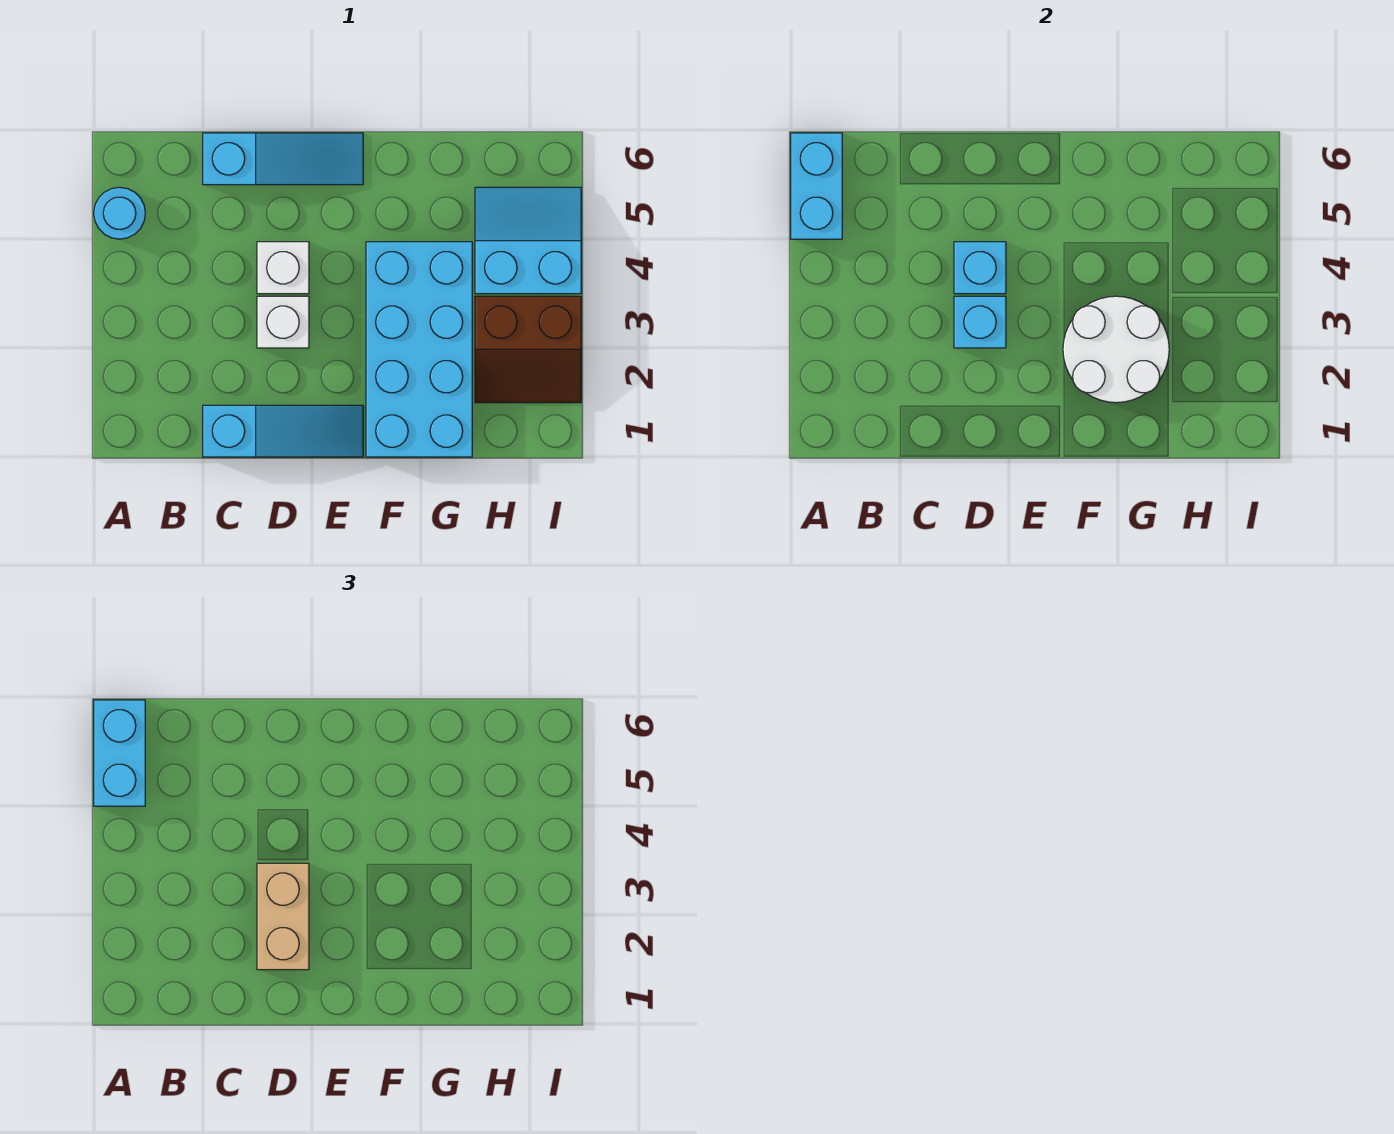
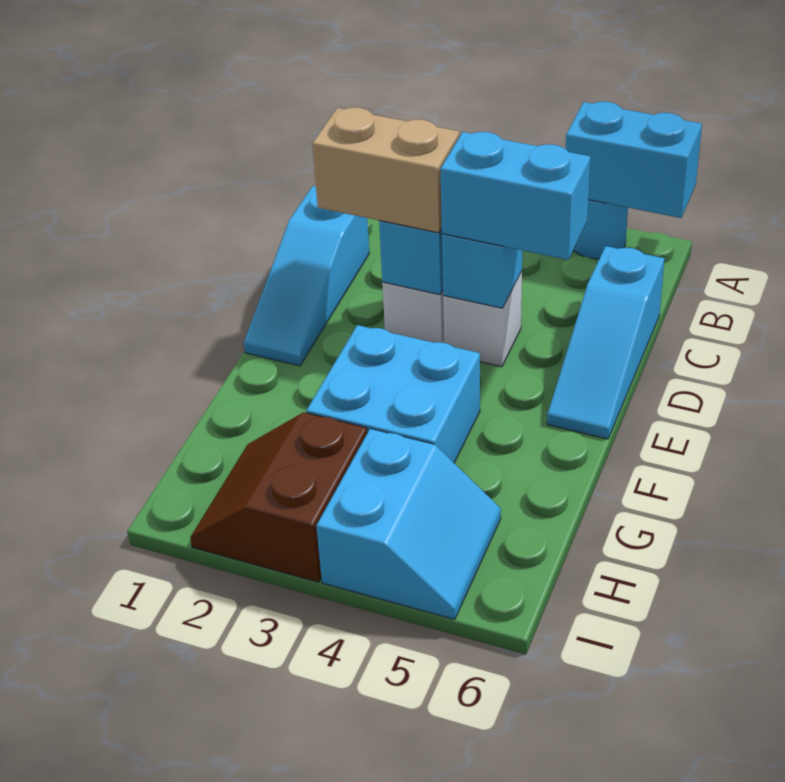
cyan 1x2 brick [94,700,145,806] -> cyan 1x2 brick moved to [440,132,590,260]
cyan 2x4 brick [366,242,472,457] -> cyan 2x2 brick [306,325,480,463]
white 2x2 round brick [1063,296,1169,403] -> none

